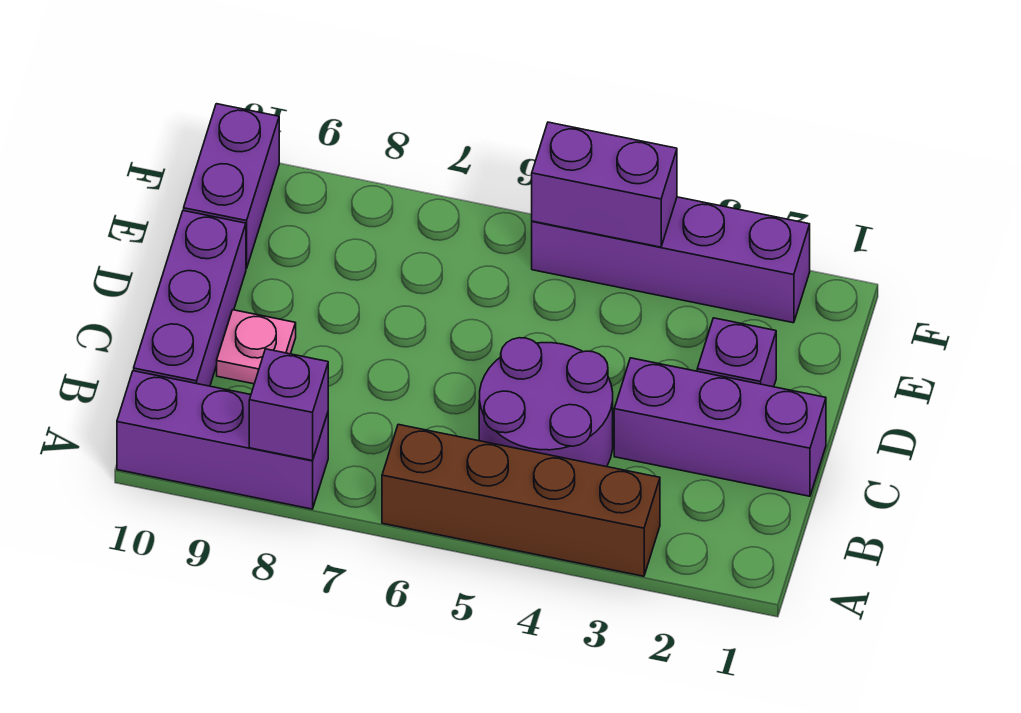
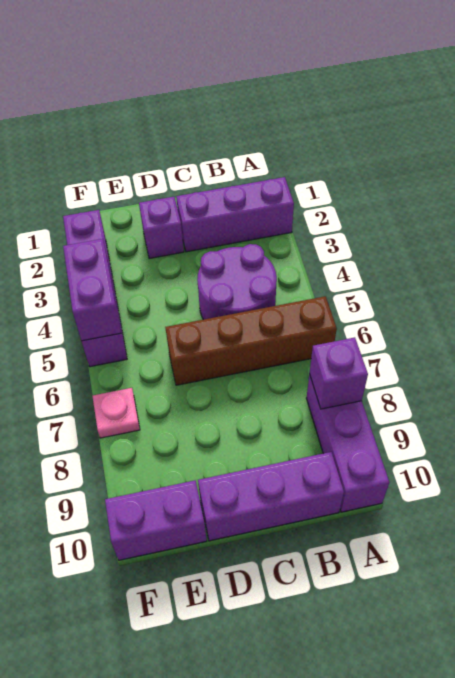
brown 1x4 brick [382,424,660,576] -> brown 1x4 brick turned to [165,296,337,385]
purple 1x3 brick [614,358,826,496] -> purple 1x3 brick turned to [176,177,294,252]
pink 1x1 plate [217,310,296,384] -> pink 1x1 plate moved to [93,388,140,438]

